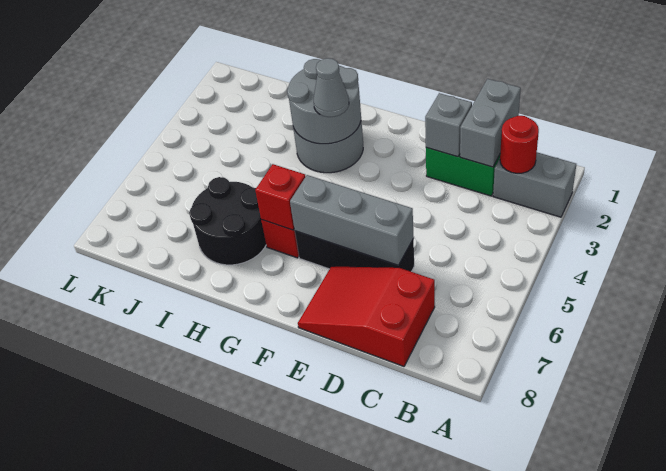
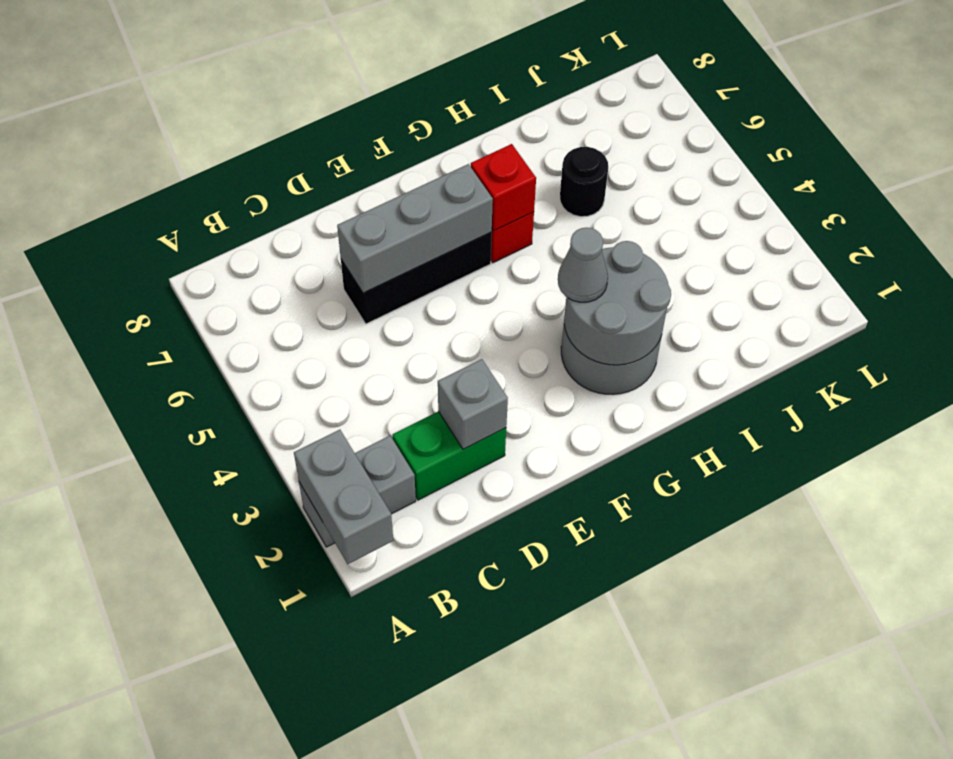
red 1x1 round brick [500,116,539,173] -> none
grey 1x2 brick [460,79,521,167] -> grey 1x2 brick moved to [294,430,393,564]
red 2x3 slope [298,266,435,366] -> none
black 2x2 round brick [189,177,266,265] -> black 1x1 round brick [560,147,608,217]

